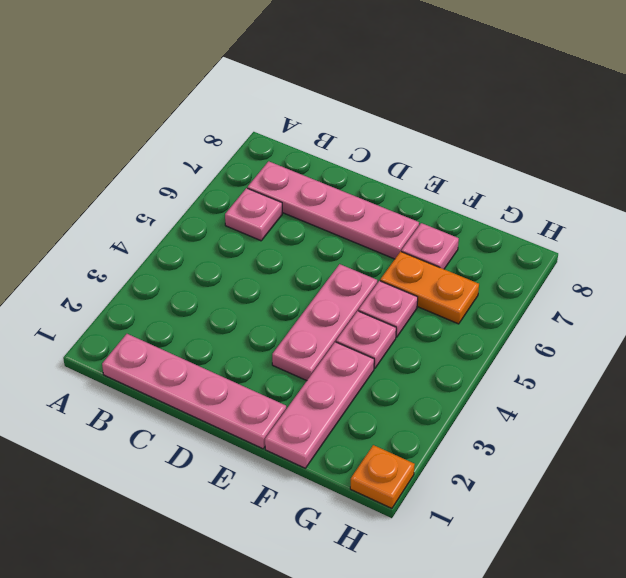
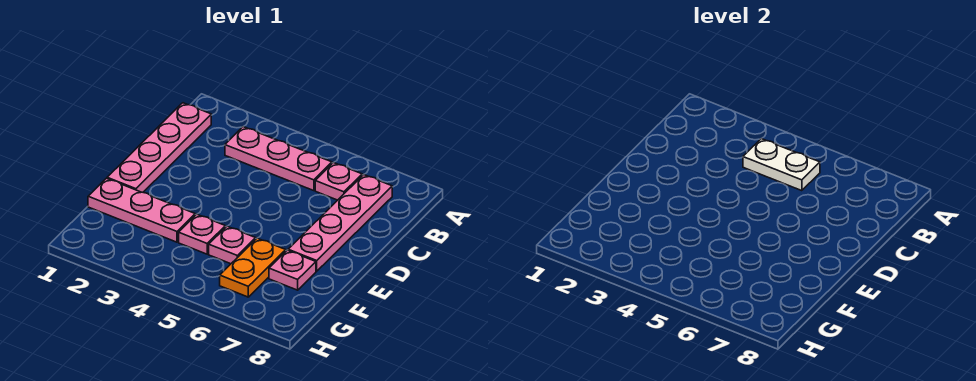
none -> white 1x2 plate [743,139,820,191]
pink 1x3 plate [272,264,377,381] -> pink 1x3 plate moved to [225,127,332,191]
orange 1x1 plate [350,445,415,508] -> none

